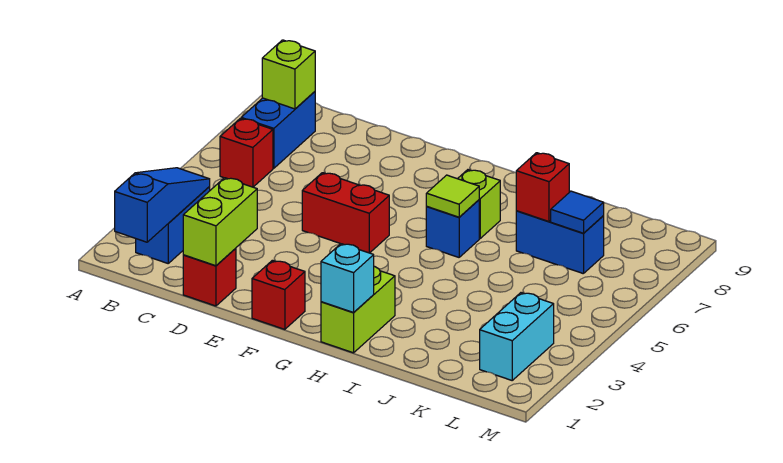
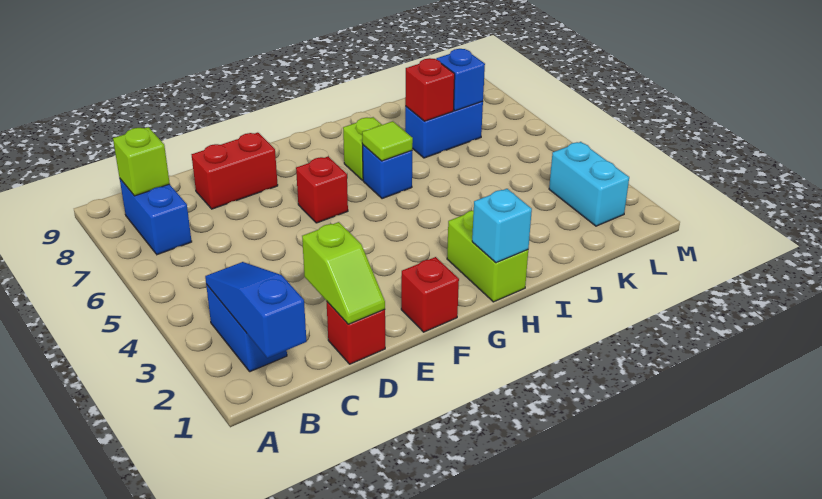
red 1x1 brick [220,118,273,187] -> red 1x1 brick moved to [296,157,348,223]
lime 1x2 brick [183,178,257,266] -> lime 1x2 slope [302,222,385,324]
red 1x2 brick [302,173,389,253] -> red 1x2 brick moved to [192,133,278,209]
blue 1x1 tile [551,191,604,233] -> blue 1x1 brick [436,49,485,111]

